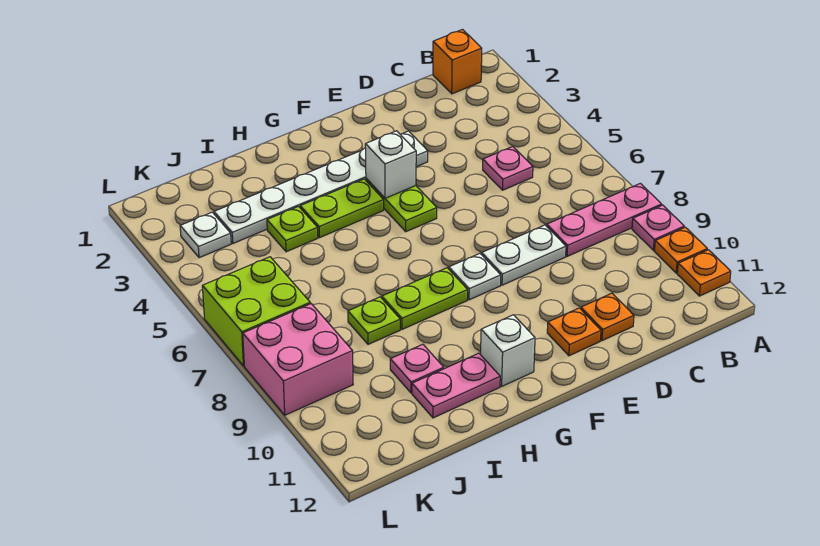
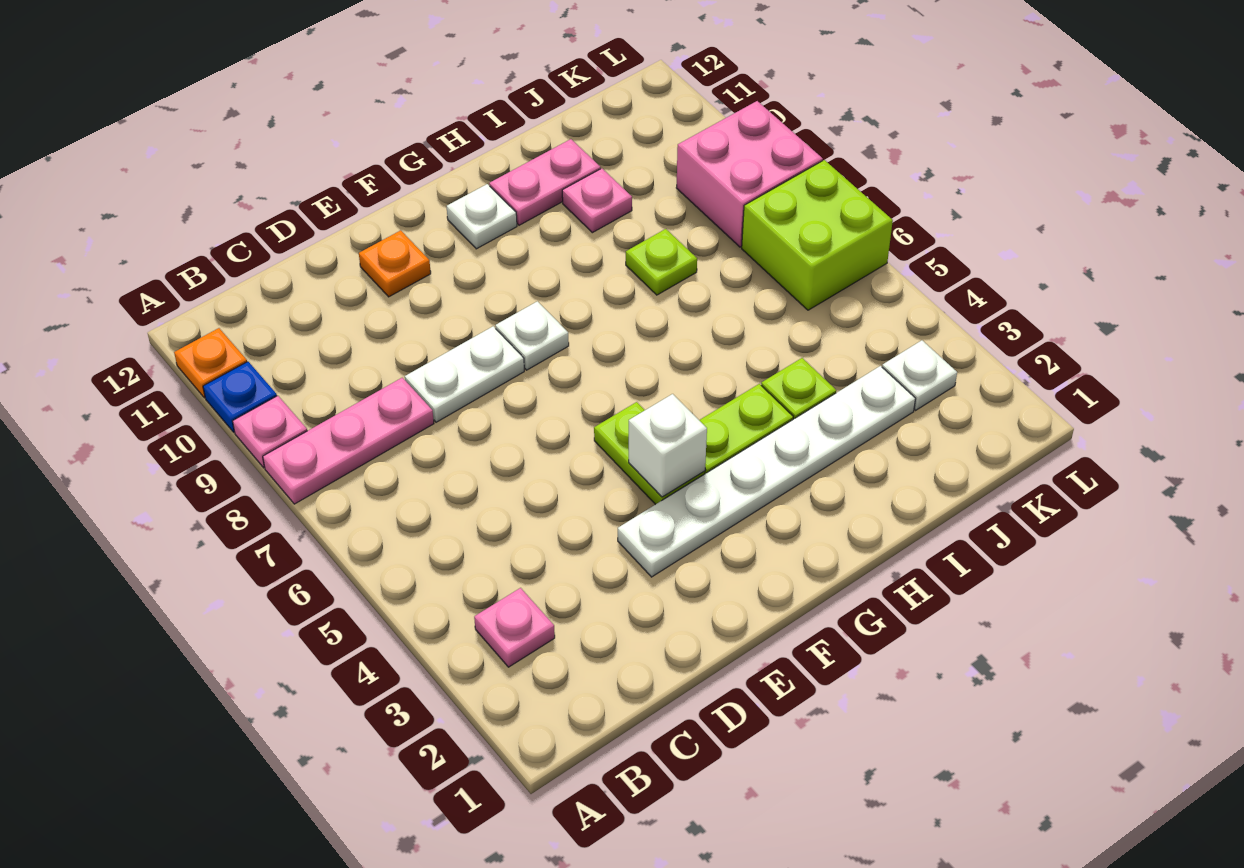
orange 1x1 plate [655,227,707,273] -> blue 1x1 plate [203,362,277,432]
orange 1x1 brick [433,30,482,94] -> none
pink 1x1 plate [483,147,533,190] -> pink 1x1 plate moved to [474,588,555,667]
orange 1x1 plate [581,293,634,341] -> none
lime 1x2 plate [382,268,468,329] -> none
white 1x1 brick [481,315,535,386] -> white 1x1 plate [447,184,517,249]

